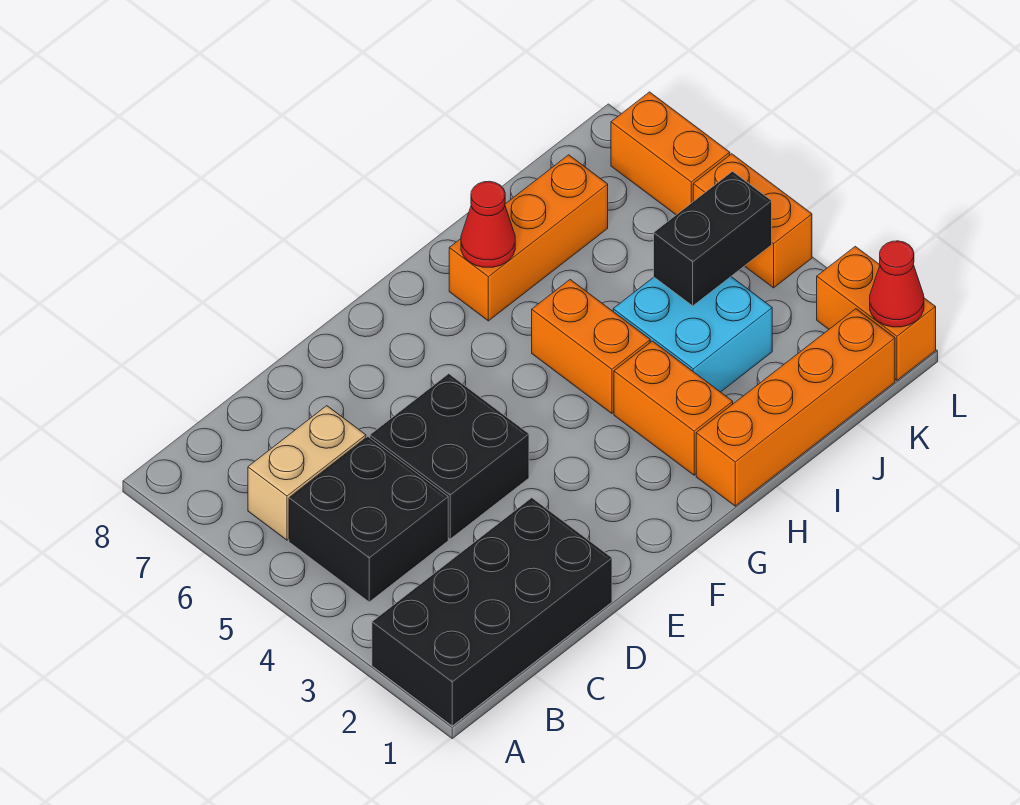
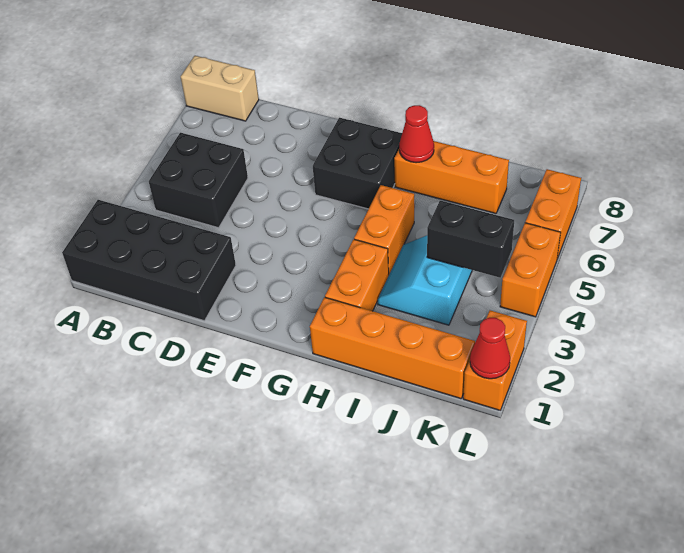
tan 1x2 brick [248,406,366,540] -> tan 1x2 brick moved to [181,56,259,121]
black 2x2 brick [370,374,529,539] -> black 2x2 brick moved to [313,118,402,209]
cyan 2x2 brick [613,277,772,392] -> cyan 2x2 slope [378,236,472,325]

